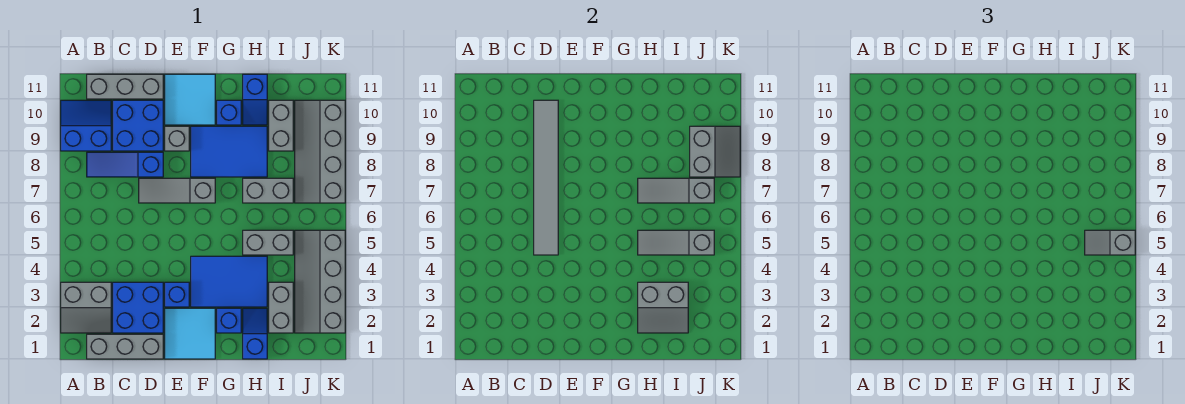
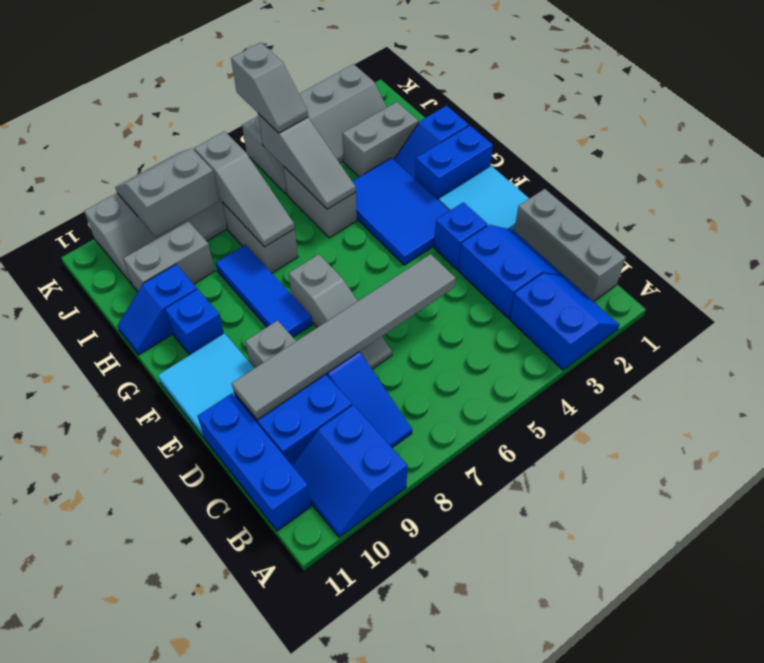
grey 2x2 slope [61,282,111,333] -> blue 2x2 slope [510,273,619,370]
grey 1x3 brick [87,74,163,99] -> blue 1x3 brick [198,394,311,531]
blue 2x2 brick [113,282,163,333] -> blue 2x2 slope [458,225,564,318]
blue 2x3 tile [191,126,267,177] -> blue 1x3 tile [216,245,312,337]
blue 1x1 brick [217,308,241,333] -> blue 1x2 brick [415,126,493,201]
grey 2x2 slope [638,282,688,333] -> none
blue 1x2 slope [243,74,267,125] -> blue 1x2 slope turned to [117,264,197,355]

